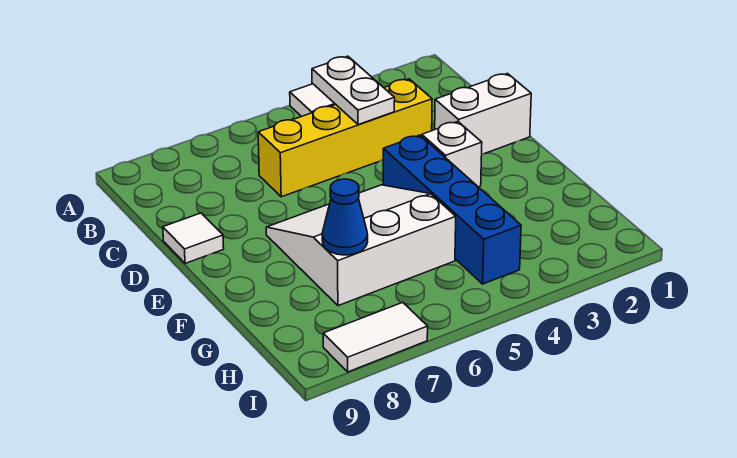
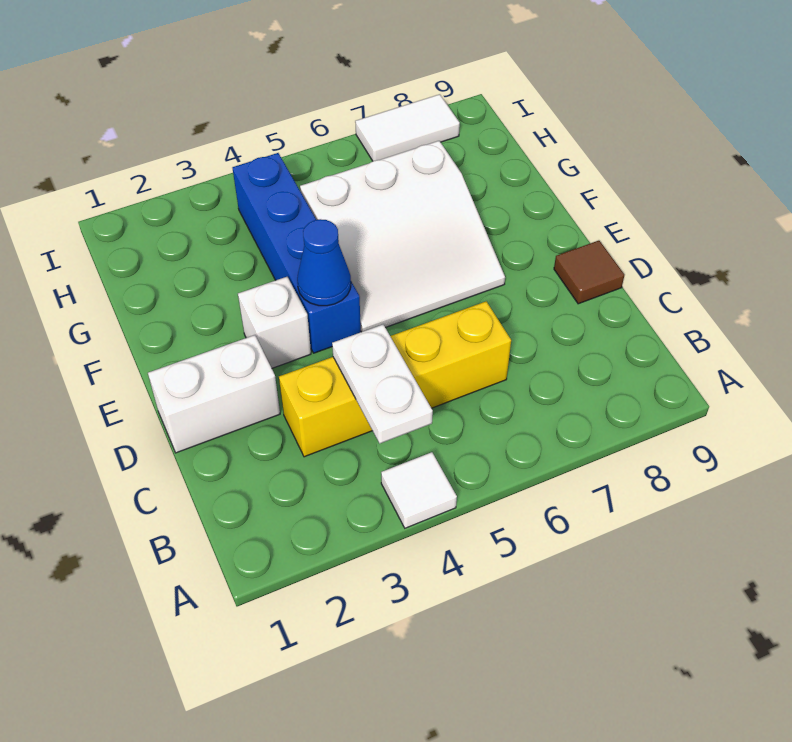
white 1x1 tile [163,213,224,263] -> brown 1x1 tile [554,241,624,304]
blue 1x1 cone [322,179,368,255] -> blue 1x1 cone moved to [297,219,351,306]

